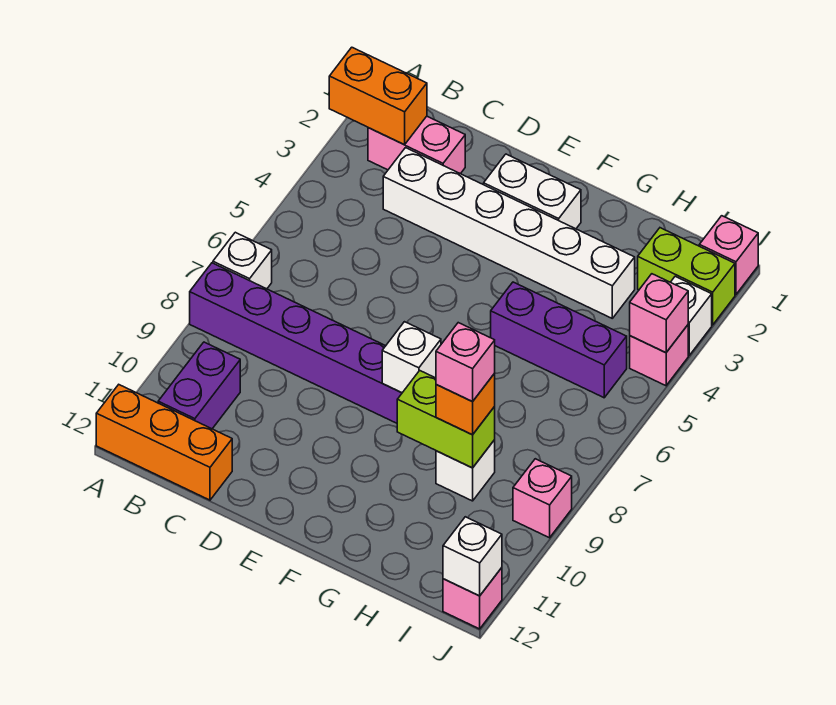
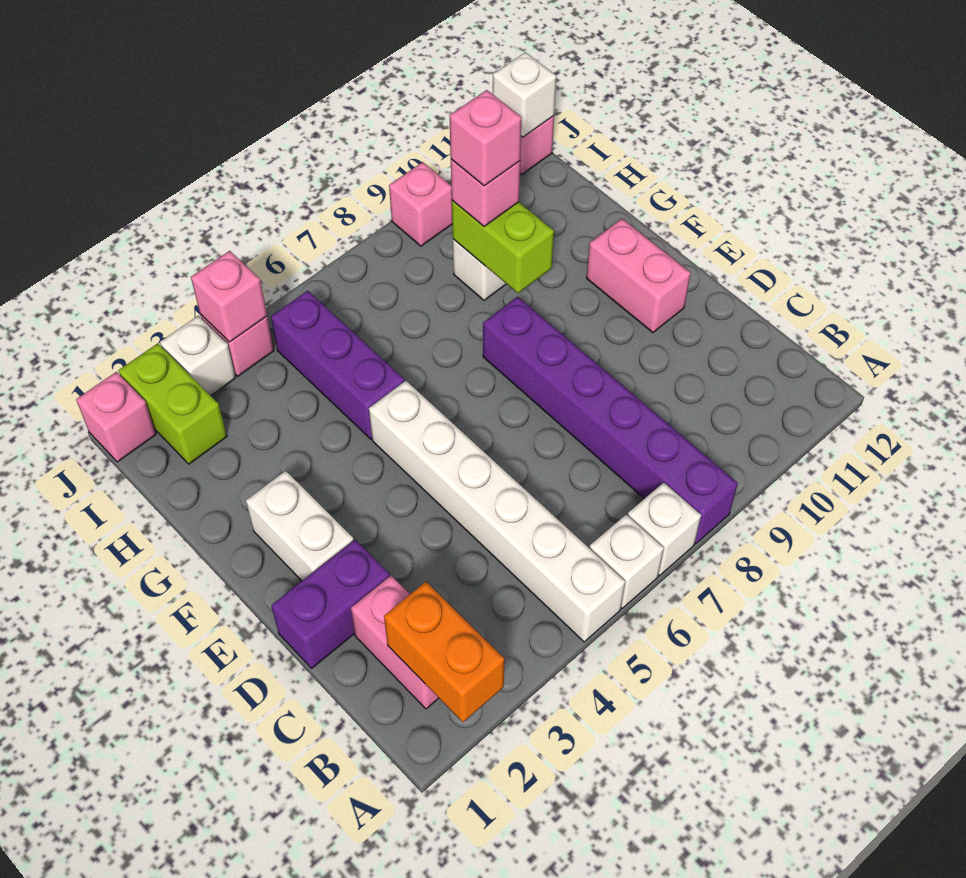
orange 1x3 brick [96,385,232,500] -> none
purple 1x2 brick [158,342,240,429] -> purple 1x2 brick moved to [271,540,390,668]
white 1x6 brick [383,148,635,318] -> white 1x6 brick moved to [369,381,625,642]
none -> pink 1x2 brick [587,219,691,333]
white 1x1 brick [382,322,441,393] -> white 1x1 brick moved to [589,514,664,608]
orange 1x1 brick [436,374,495,435] -> pink 1x1 brick [451,159,520,227]

